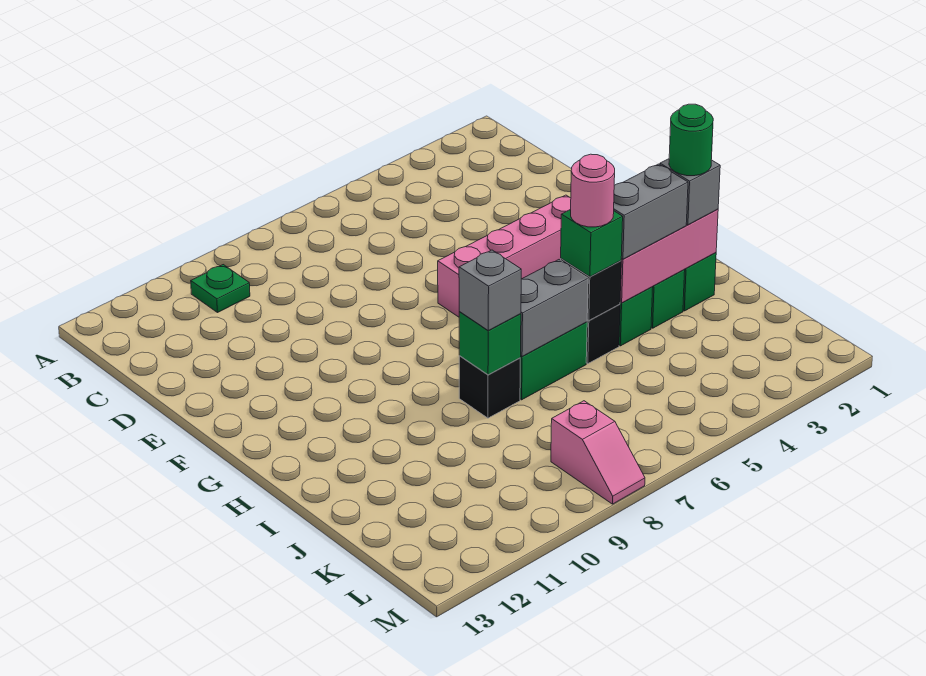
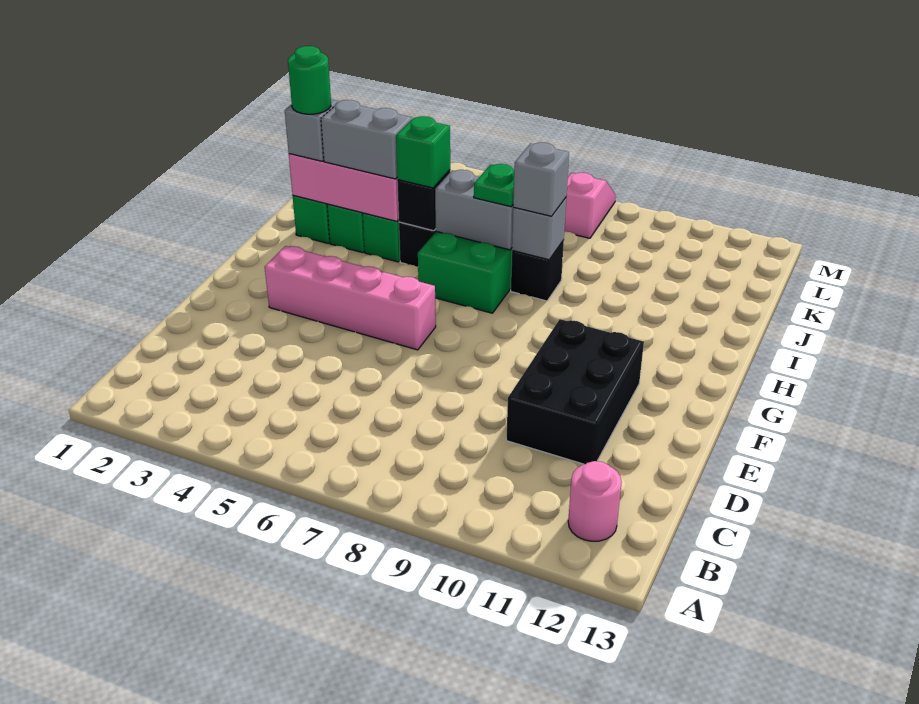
green 1x1 plate [191,265,250,313] -> green 1x1 plate moved to [474,164,514,207]
none -> black 2x3 brick [506,319,644,464]
pink 1x1 round brick [571,154,615,227] -> pink 1x1 round brick moved to [568,461,622,541]
green 1x1 brick [459,311,521,375] -> grey 1x1 brick [512,198,566,260]

